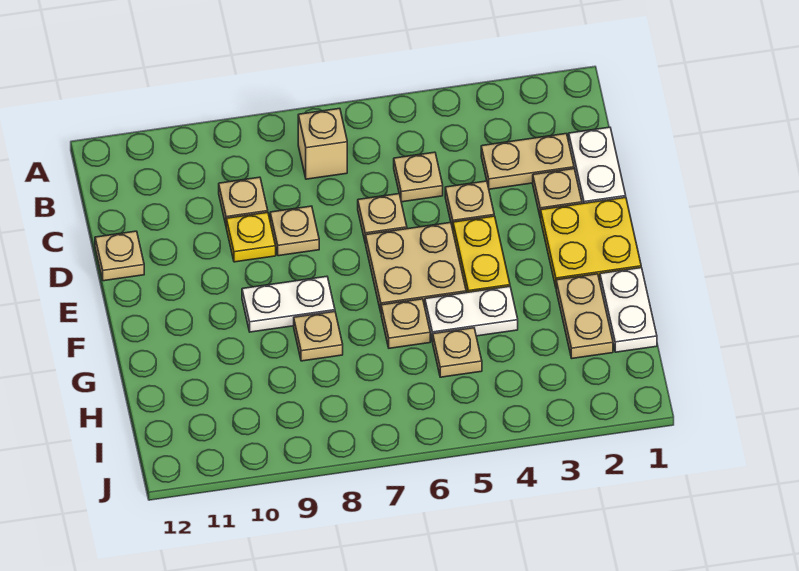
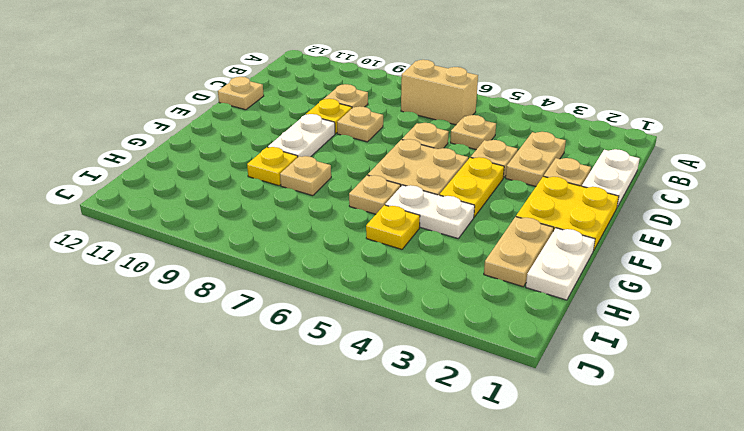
tan 1x1 brick [298,108,347,179] -> tan 1x2 brick [401,60,478,125]
tan 1x2 plate [481,134,574,189] -> tan 1x2 plate turned to [506,132,566,186]
white 1x2 plate [242,276,335,332] -> white 1x2 plate turned to [268,114,335,157]
none -> yellow 1x1 plate [247,147,298,186]
tan 1x1 plate [433,328,482,377] -> yellow 1x1 plate [366,205,420,249]

